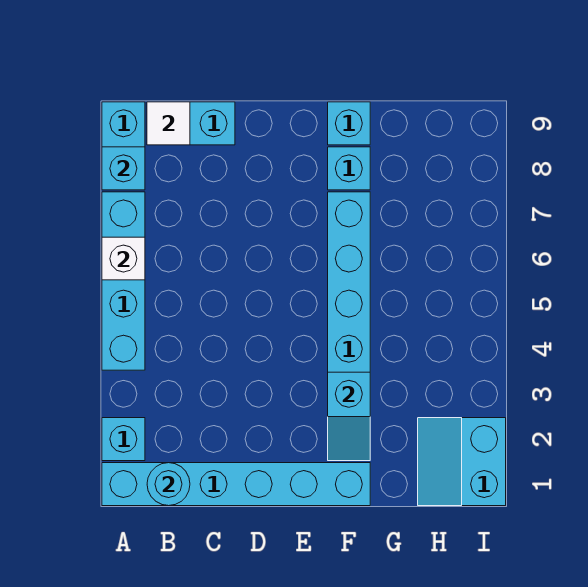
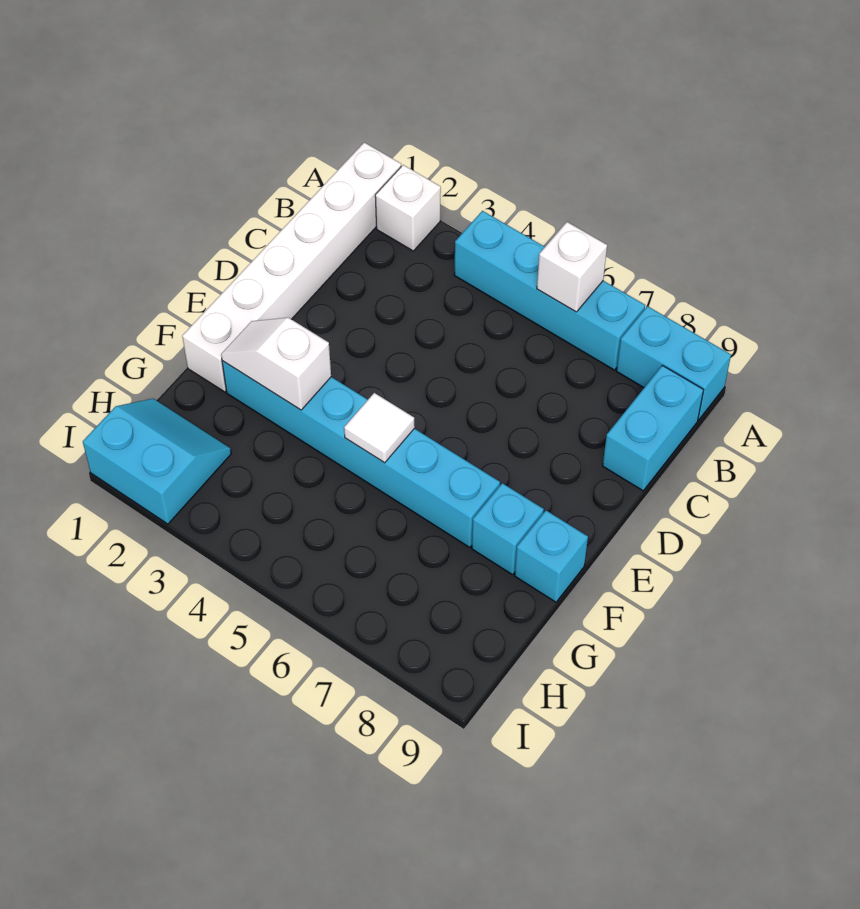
cyan 1x6 brick [102,463,370,506] -> white 1x6 brick [182,142,401,392]
cyan 1x1 brick [102,418,145,461] -> white 1x1 brick [375,165,441,251]
cyan 1x1 brick [102,147,145,190] -> none
cyan 1x1 round brick [147,463,190,506] -> none
white 1x1 tile [147,102,190,145] -> white 1x1 tile moved to [344,393,415,463]
cyan 1x2 slope [328,372,370,461] -> white 1x2 slope [221,318,331,410]

